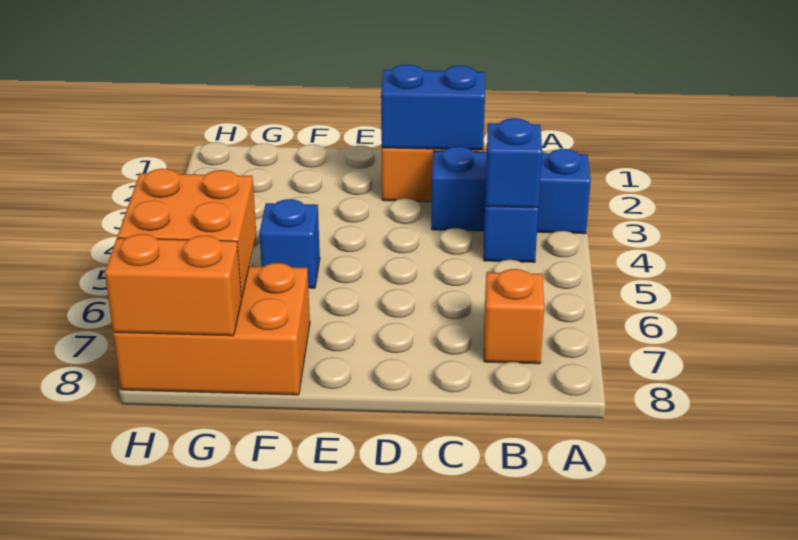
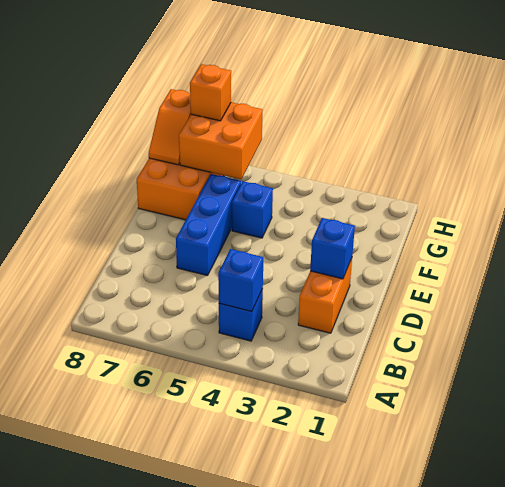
blue 1x3 brick [431,147,591,234] -> blue 1x3 brick moved to [176,174,241,276]
orange 1x1 brick [484,269,544,364] -> orange 1x1 brick moved to [190,64,231,121]
blue 1x2 brick [381,65,485,150] -> blue 1x1 brick [310,218,355,279]
orange 1x2 brick [105,234,242,336] -> orange 1x2 slope [149,89,191,165]

